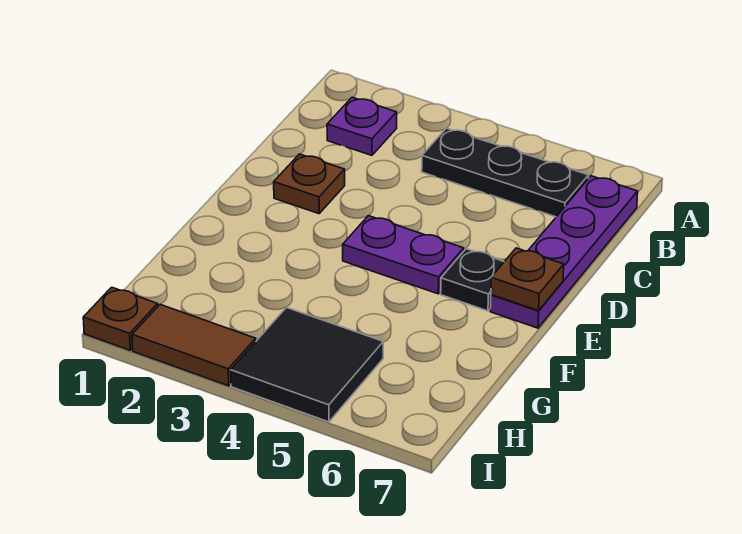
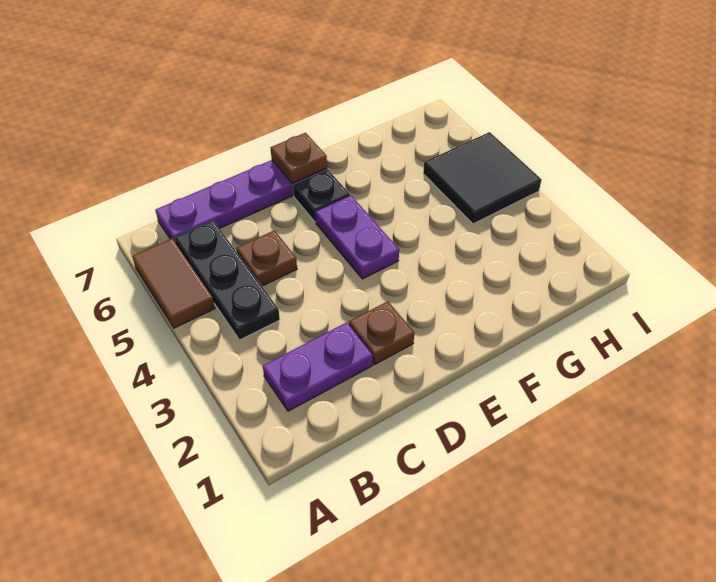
purple 1x1 plate [327,97,397,155] -> purple 1x2 plate [263,322,373,411]
brown 1x1 plate [83,287,158,350] -> brown 1x1 plate moved to [236,230,297,286]
brown 1x2 tile [132,305,256,386] -> brown 1x2 tile moved to [132,239,215,328]

